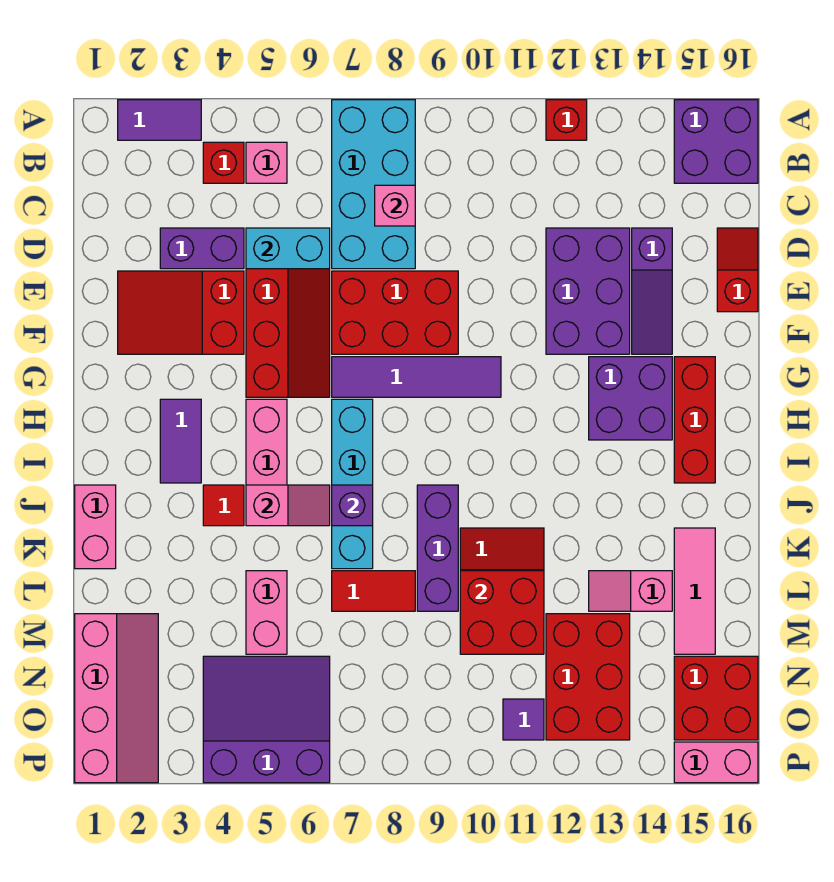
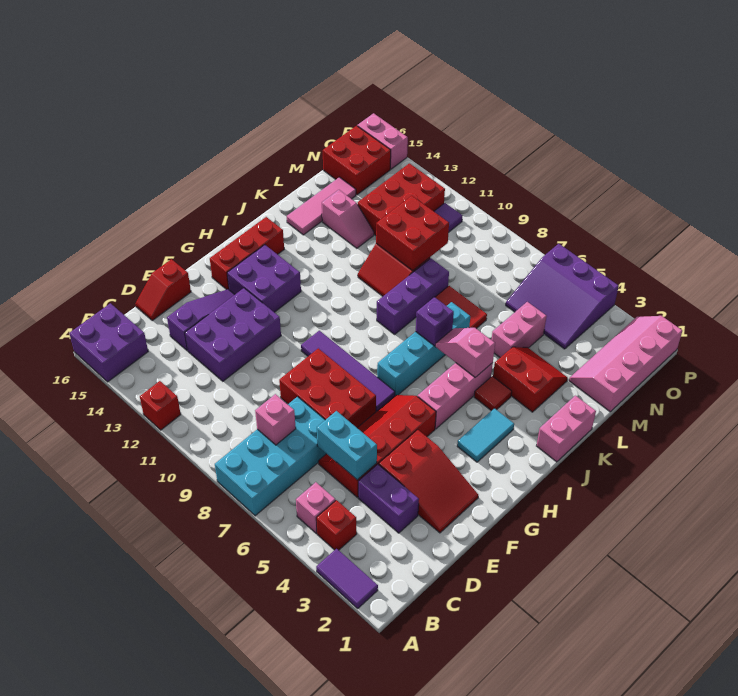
purple 1x2 tile [160,399,201,483] -> cyan 1x2 tile [457,408,514,462]
none -> red 2x2 slope [493,347,568,412]

